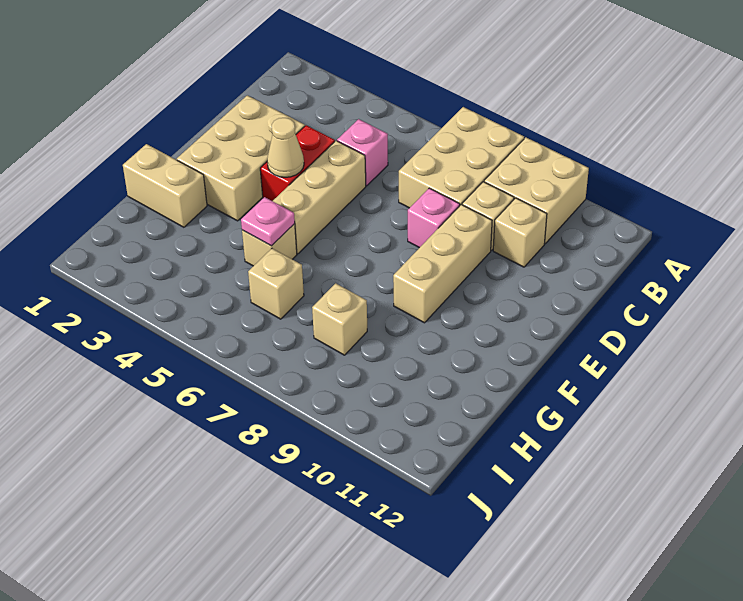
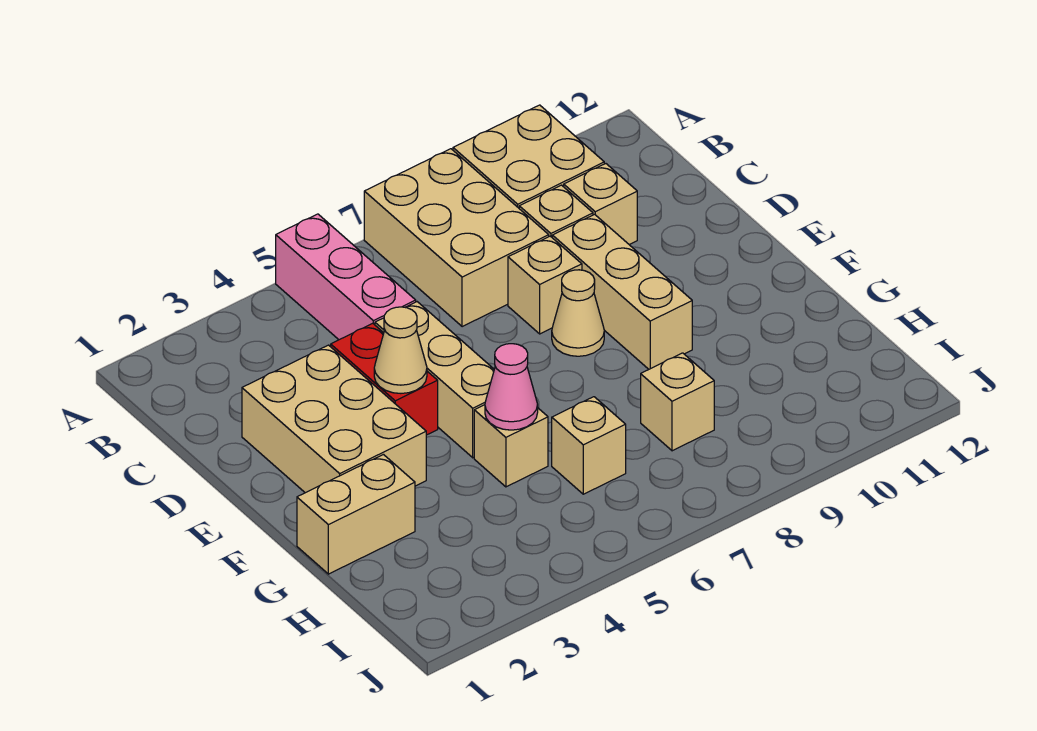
pink 1x1 brick [337,119,388,186] -> pink 1x3 brick [276,214,416,340]
pink 1x1 brick [408,188,460,248] -> tan 1x1 brick [508,236,582,334]
none -> tan 1x1 cone [552,270,604,356]
pink 1x1 plate [241,197,295,246] -> pink 1x1 cone [485,344,538,430]

